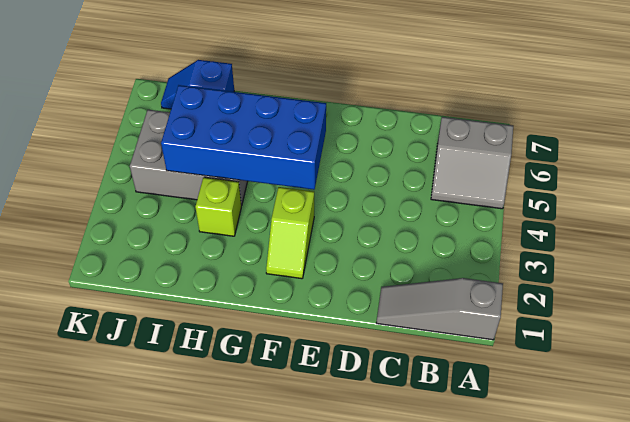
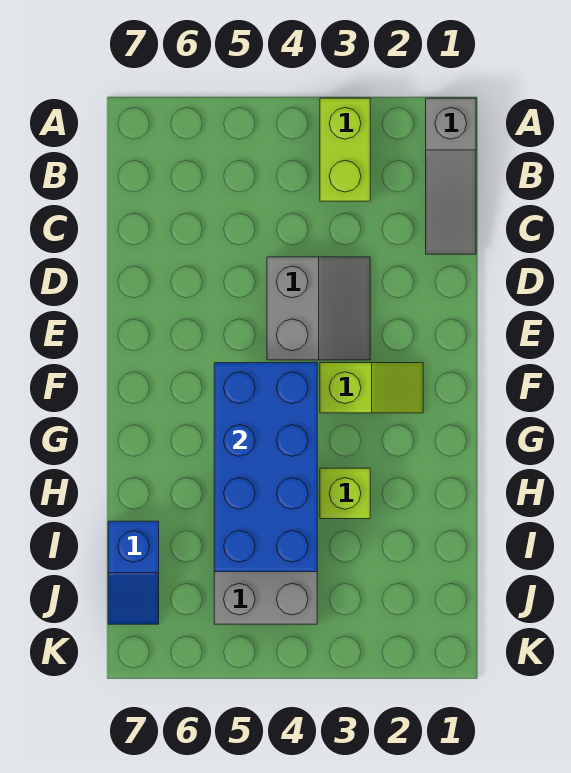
none -> lime 1x2 brick [320,98,370,201]
grey 2x2 slope [431,117,513,209] -> grey 2x2 slope moved to [267,257,370,360]

